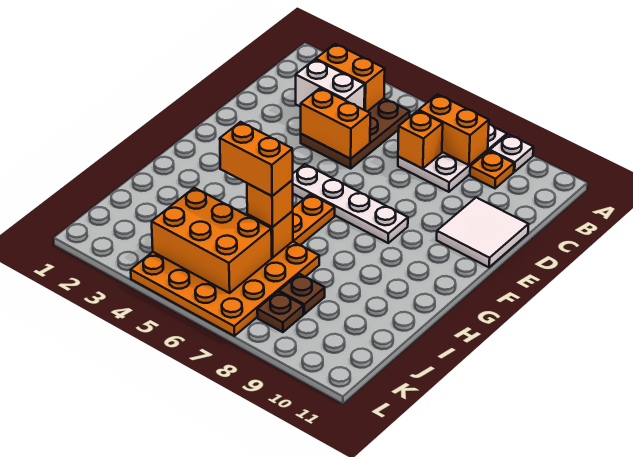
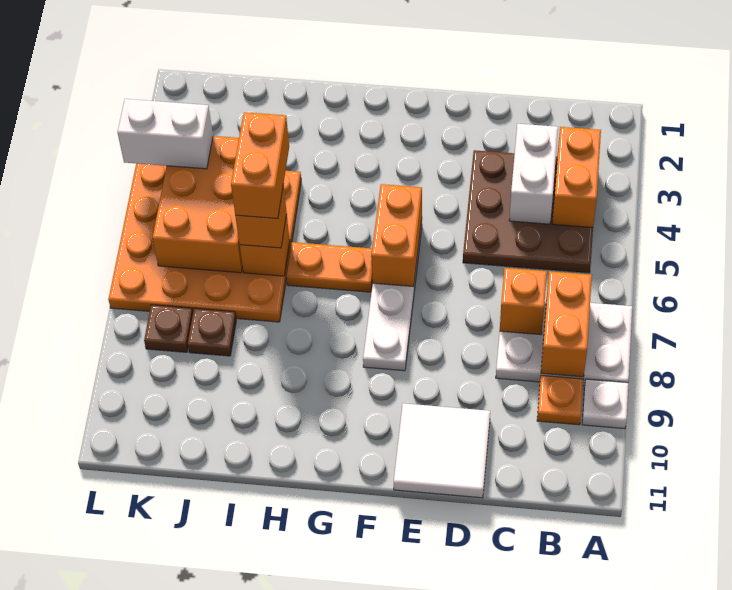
brown 2x3 plate [301,99,410,169] -> brown 3x3 plate [463,150,593,273]
orange 1x2 brick [301,88,370,159] -> orange 1x2 brick moved to [371,184,422,287]
none -> white 1x2 brick [118,99,213,169]

